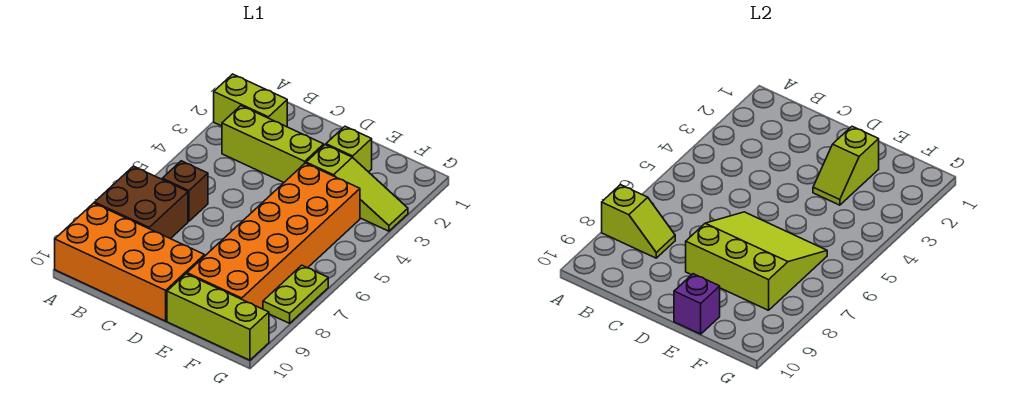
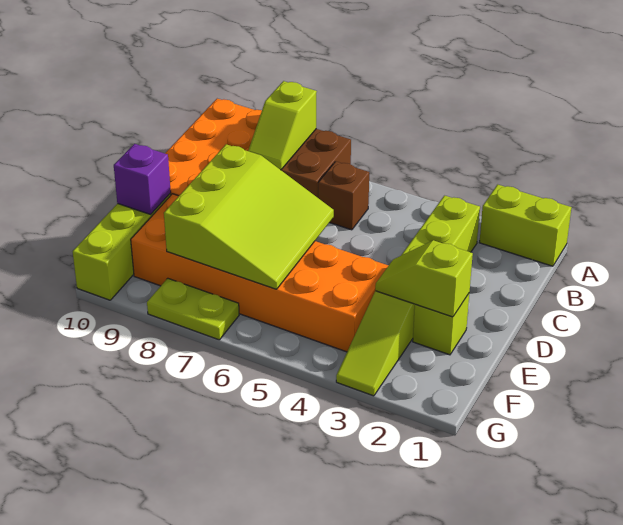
lime 1x2 brick [214,74,287,127] -> lime 1x2 brick turned to [479,184,571,266]

